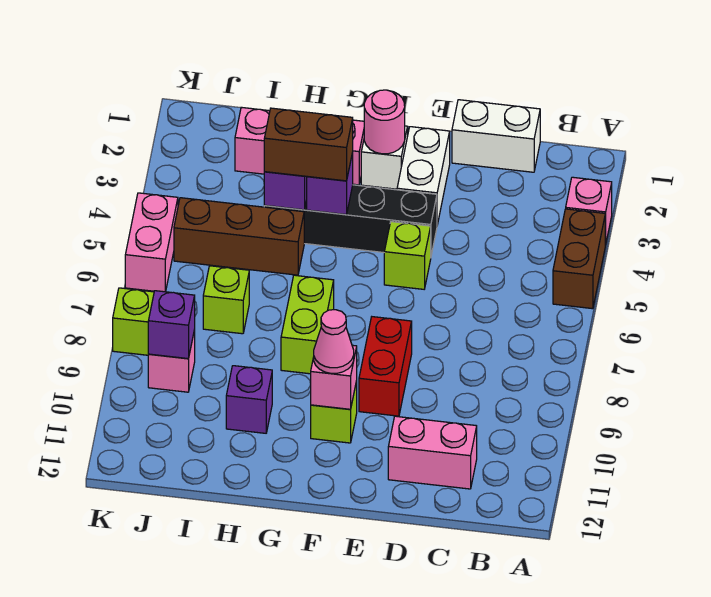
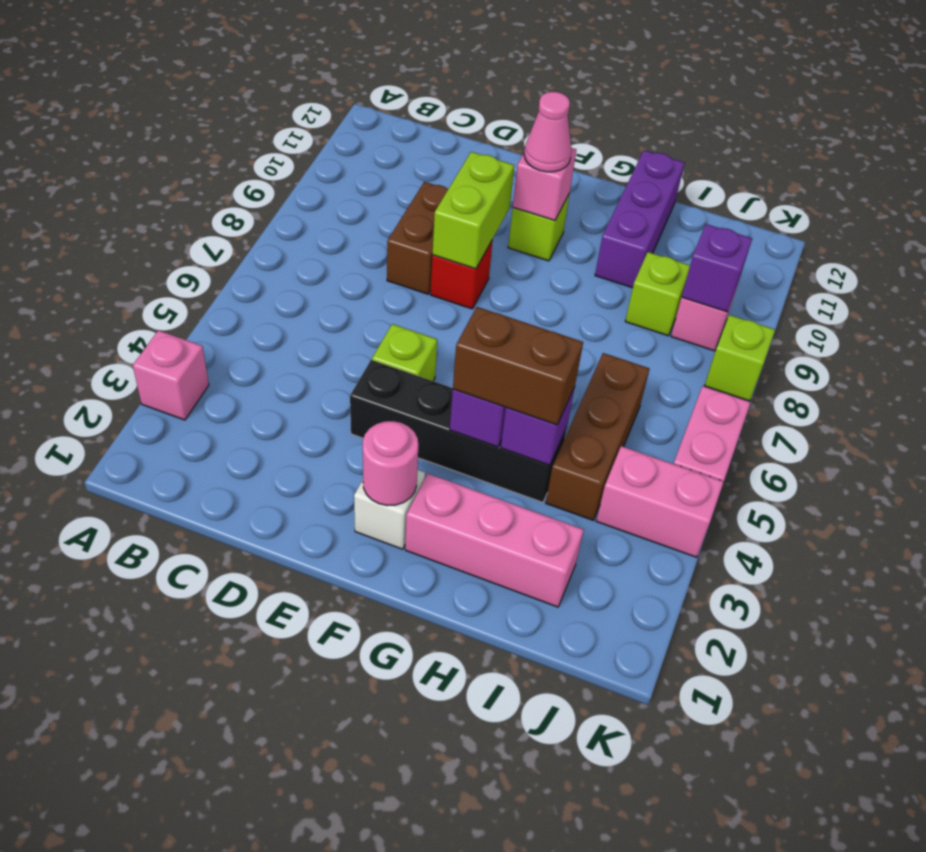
brown 1x2 brick [553,209,605,309] -> brown 1x2 brick moved to [387,182,448,294]
white 1x2 brick [452,100,540,172] -> none
pink 1x2 brick [388,416,477,489] -> pink 1x2 brick moved to [596,446,724,557]
white 1x2 brick [397,127,450,225] -> none
red 1x2 brick [359,317,412,416] -> red 1x1 brick [431,240,493,309]
lime 1x2 brick [281,275,334,374] -> lime 1x2 brick moved to [433,152,514,269]
brown 1x3 brick [174,198,304,275] -> brown 1x3 brick turned to [546,353,649,520]
purple 1x1 brick [226,366,272,433] -> purple 1x3 brick [595,150,685,288]
lime 1x1 brick [203,266,249,334] -> lime 1x1 brick moved to [625,252,690,336]

